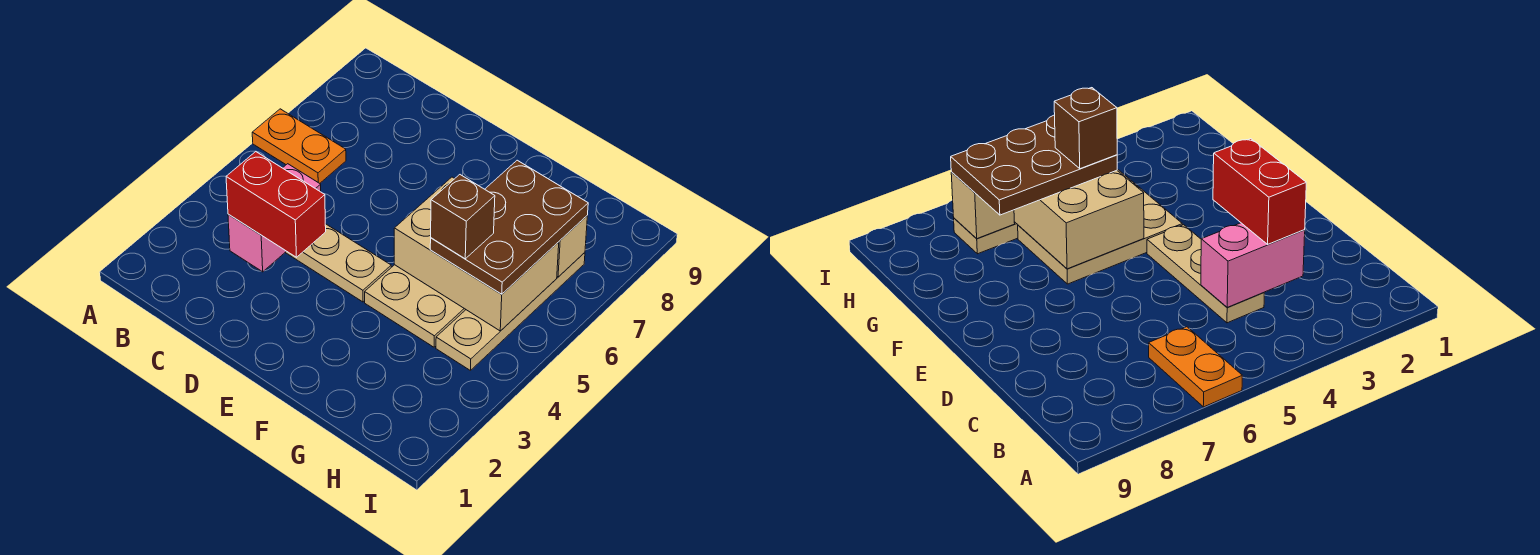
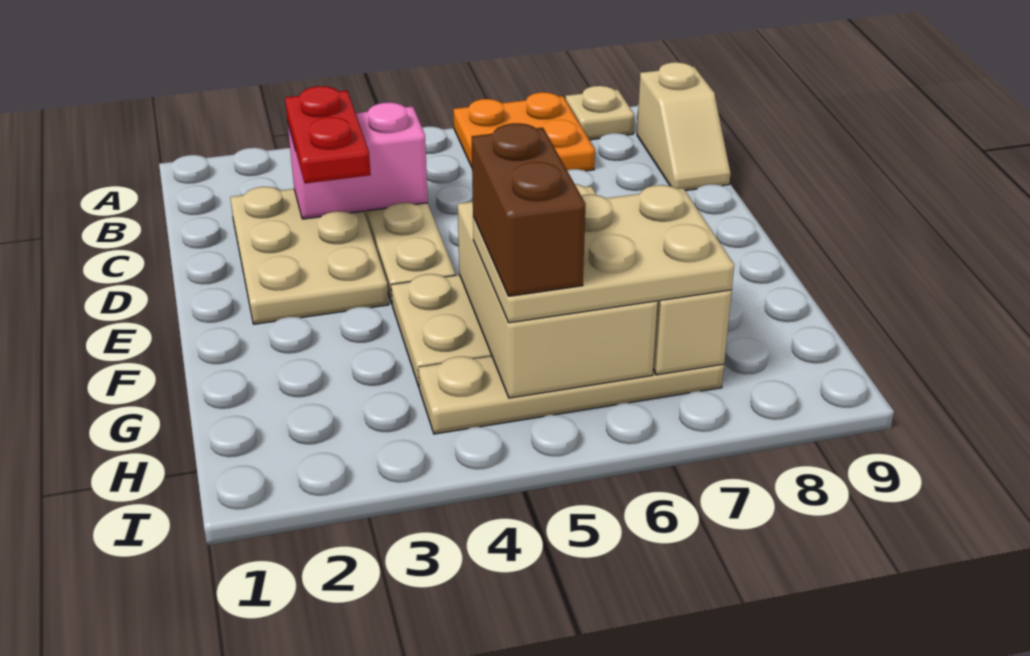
orange 1x2 plate [252,109,346,183] -> orange 2x2 plate [453,92,595,171]
none -> tan 1x1 plate [566,86,634,140]
none -> tan 1x2 slope [637,62,731,191]
none -> tan 2x3 plate [230,187,389,324]
red 1x2 brick [226,152,326,257] -> red 1x2 plate [285,86,371,184]
brown 2x3 plate [430,160,588,294] -> tan 2x3 plate [473,185,734,323]
brown 1x1 brick [431,175,495,259] -> brown 1x2 brick [472,123,585,296]

